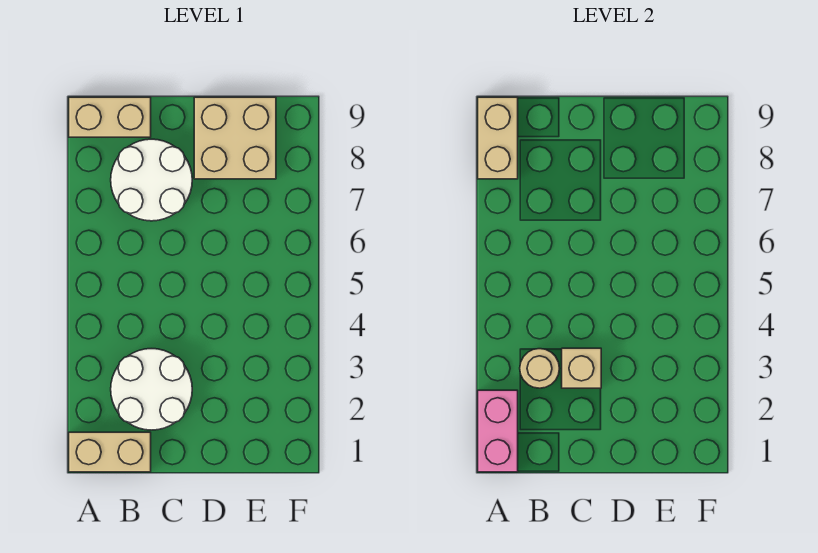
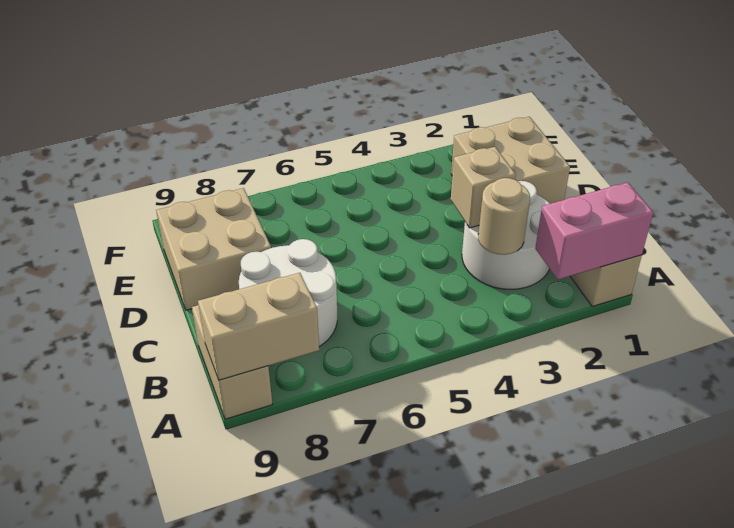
none -> tan 2x2 brick [451,117,570,204]

